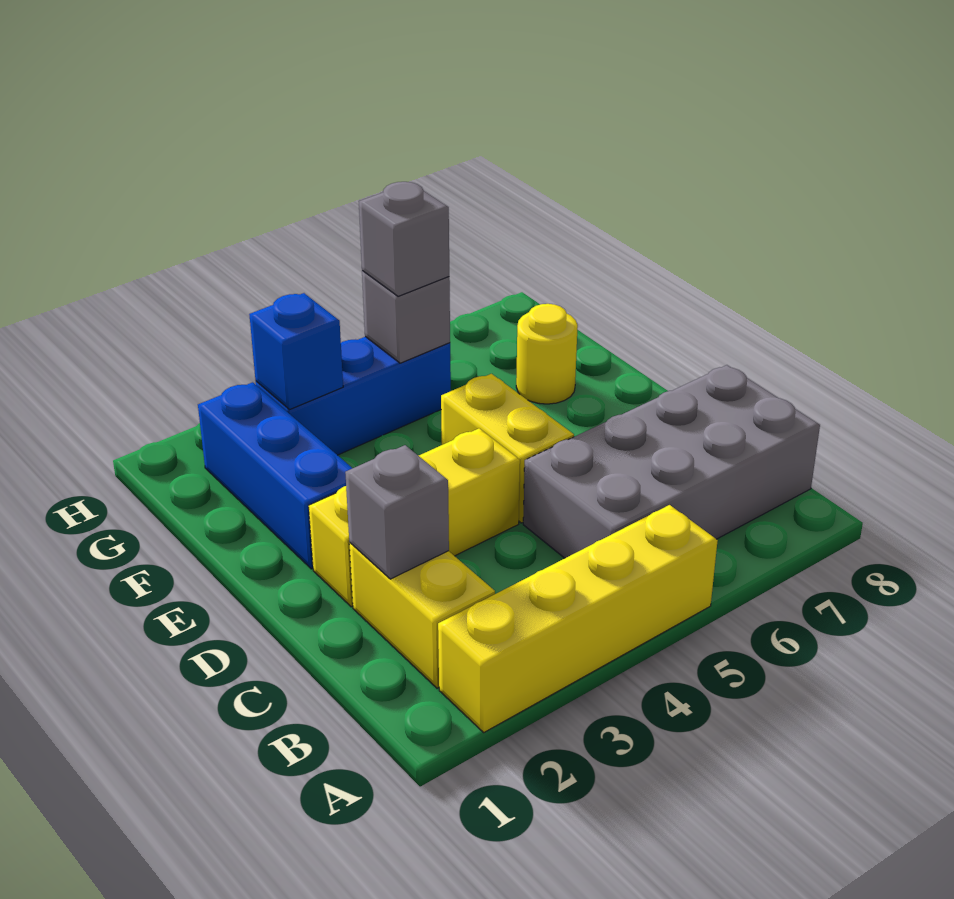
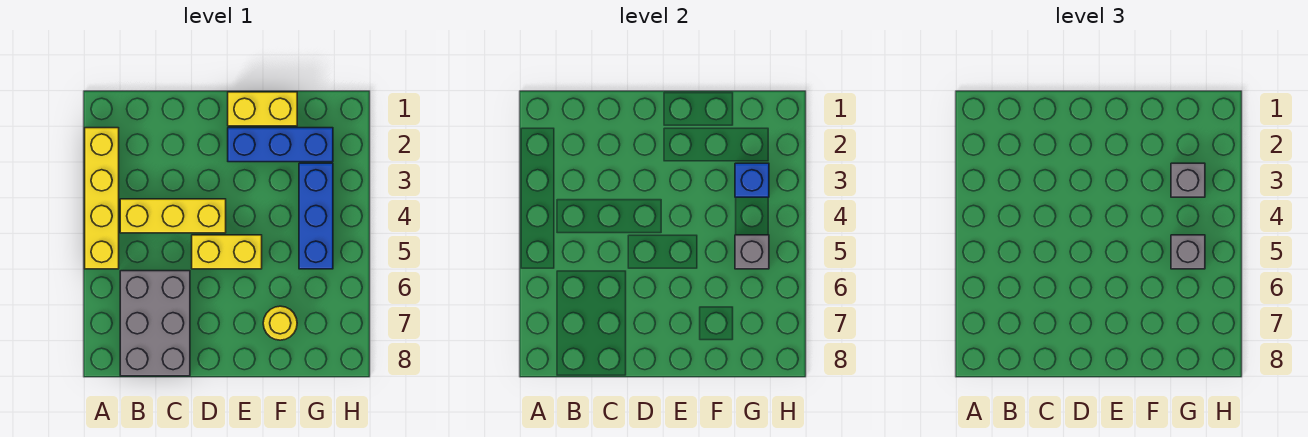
yellow 1x2 brick [349,543,495,688] -> yellow 1x2 brick moved to [228,92,297,126]
grey 2x4 brick [523,365,820,558] -> grey 2x3 brick [120,271,190,376]
grey 1x1 brick [345,445,449,579] -> grey 1x1 brick moved to [1171,163,1205,197]
yellow 1x3 brick [309,428,520,607] -> yellow 1x3 brick turned to [120,199,226,233]

